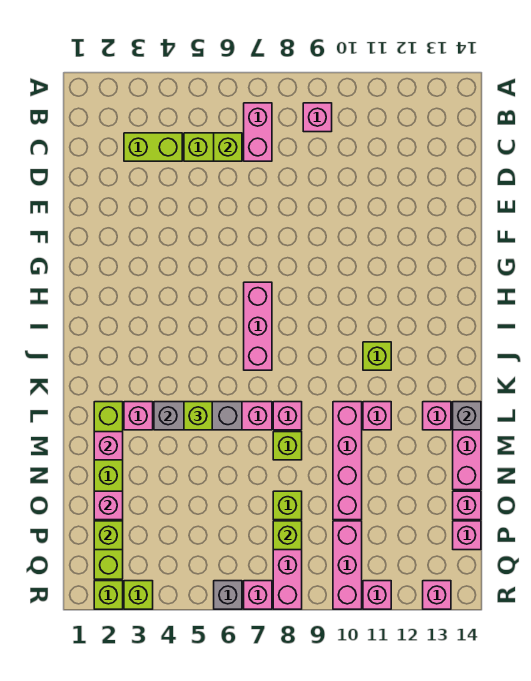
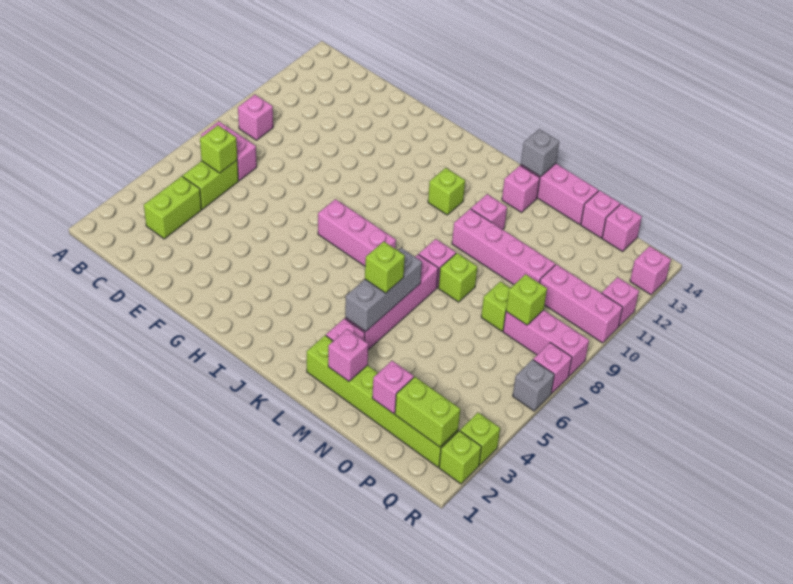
lime 1x1 brick [94,521,123,550] -> lime 1x2 brick [395,377,460,447]

